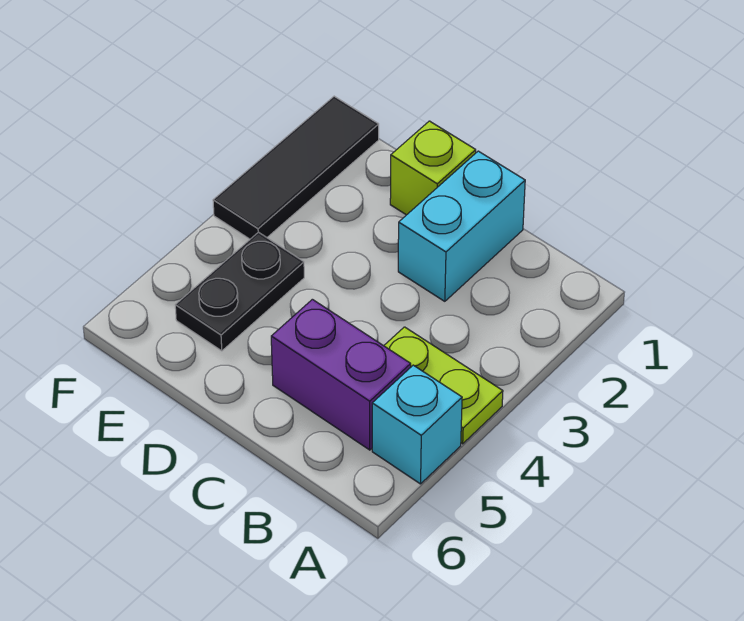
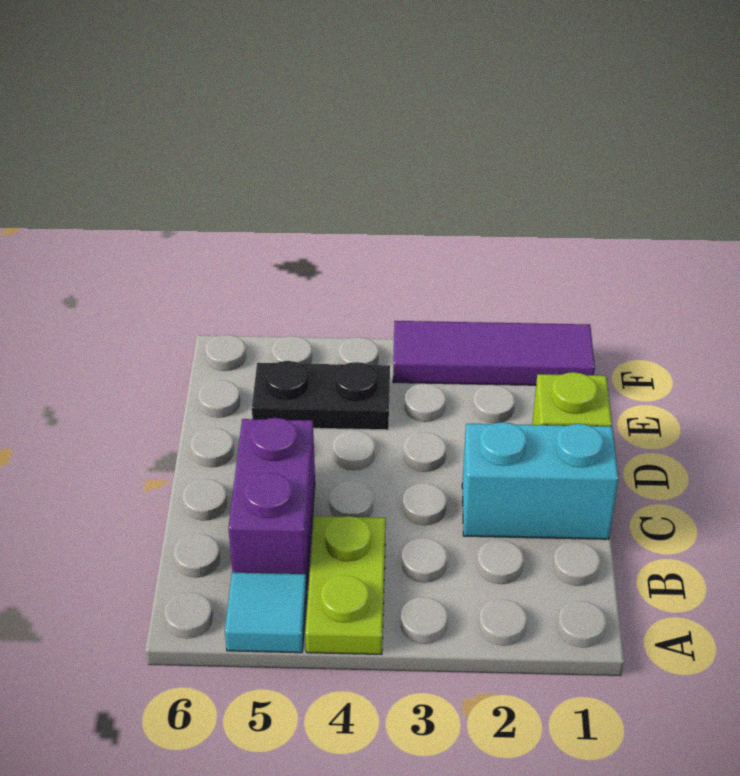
cyan 1x1 brick [372,365,462,484] -> cyan 1x1 tile [225,573,307,653]
black 1x3 tile [213,96,379,239] -> purple 1x3 tile [393,321,595,385]

